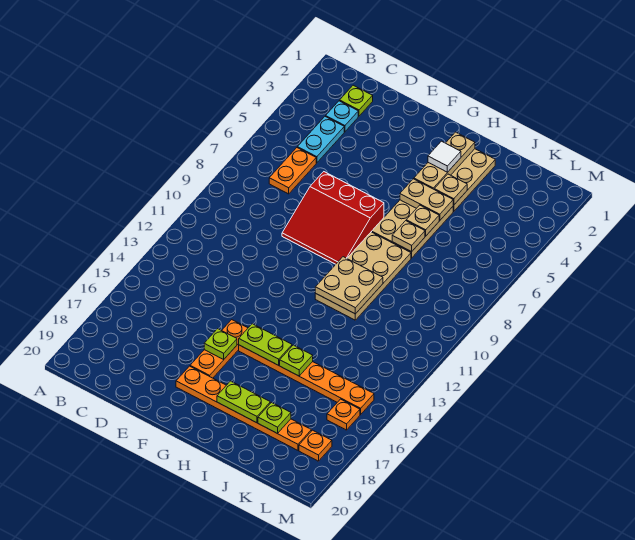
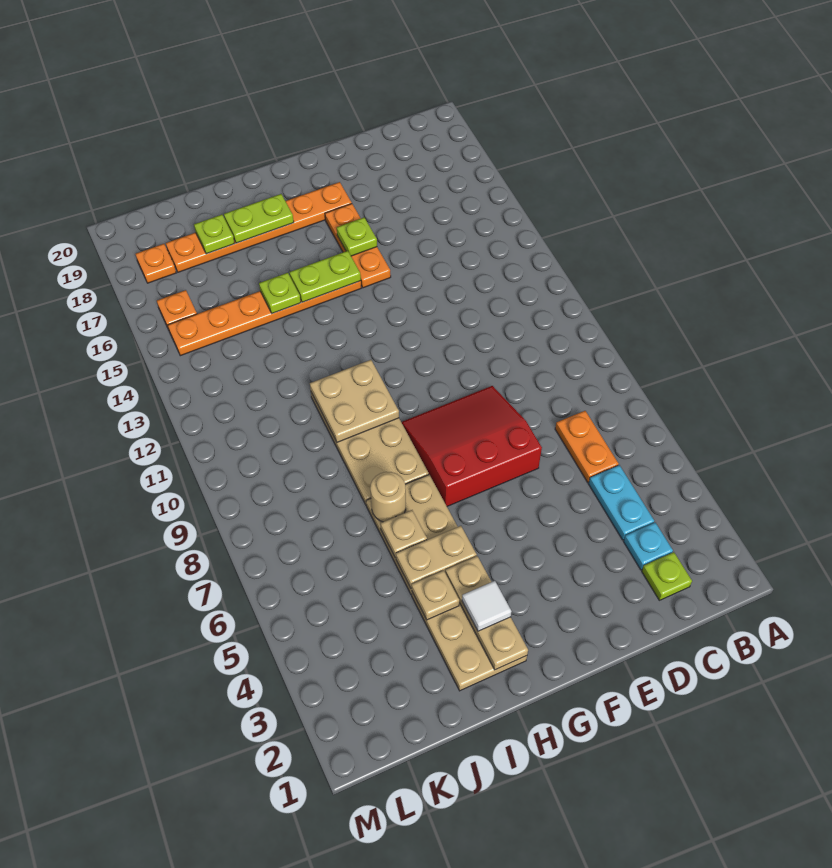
tan 1x1 plate [392,221,425,252] -> tan 1x1 round brick [370,472,406,522]

